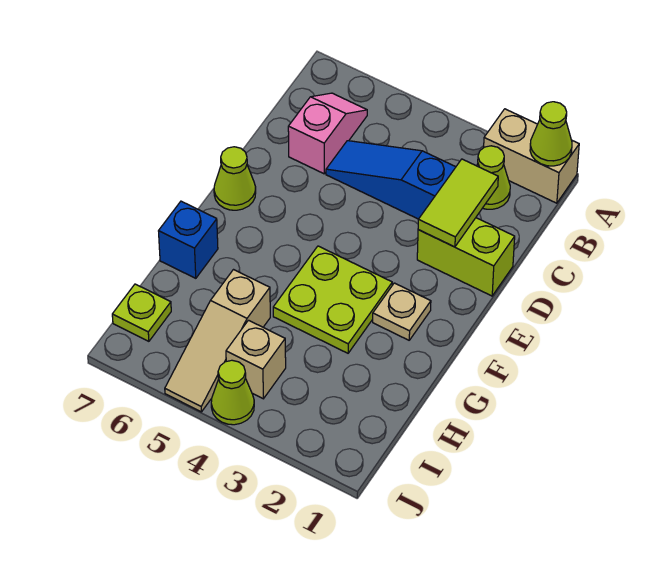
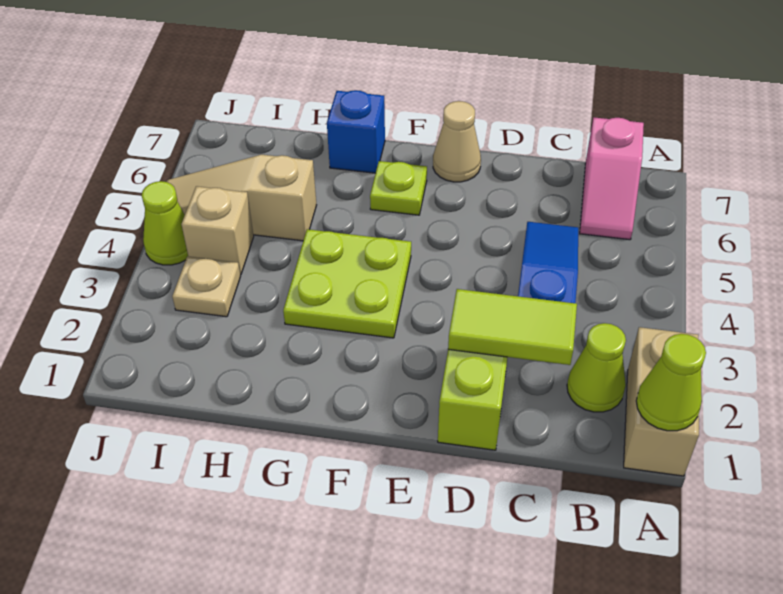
pink 1x2 slope [288,93,367,174] -> pink 1x2 slope turned to [580,117,644,240]
lime 1x1 cone [214,147,256,210] -> tan 1x1 cone [433,101,481,182]
tan 1x1 plate [373,283,431,340] -> tan 1x1 plate moved to [172,256,240,317]
lime 1x1 plate [112,284,171,341] -> lime 1x1 plate moved to [370,161,427,215]

